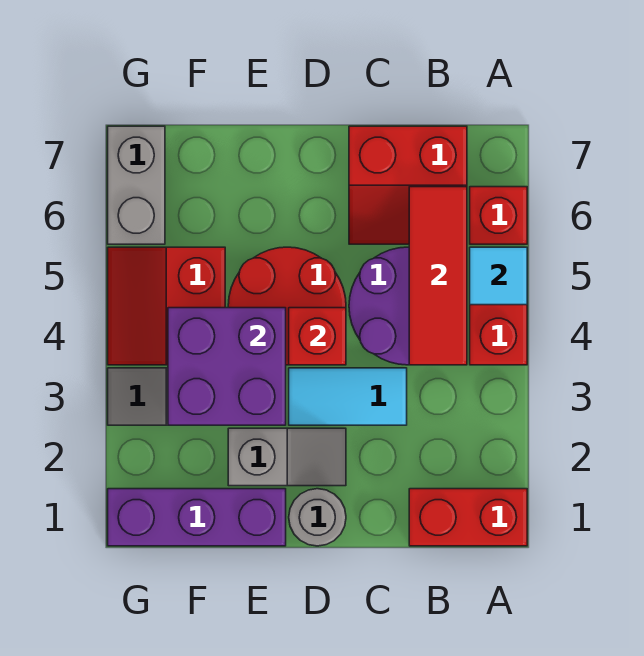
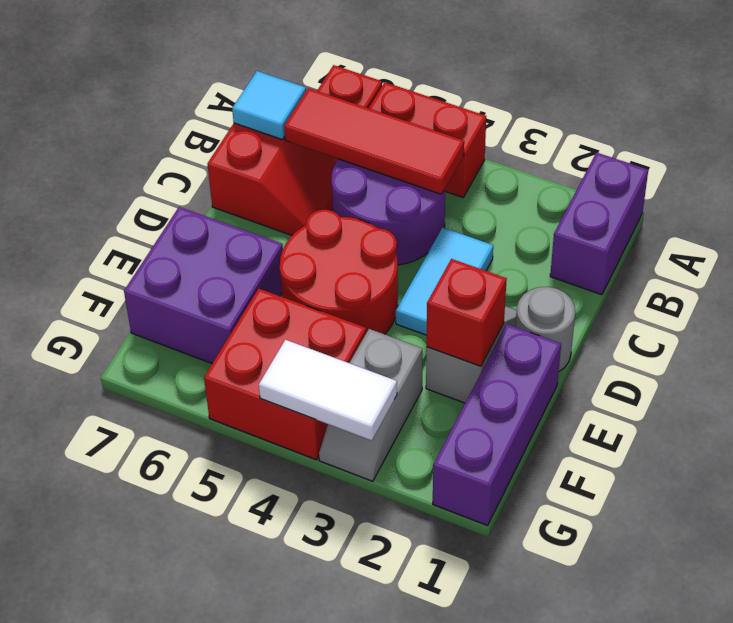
red 1x2 brick [409,489,527,546] -> purple 1x2 brick [550,153,648,295]
cyan 1x1 tile [470,247,527,305] -> cyan 1x1 tile moved to [232,71,306,140]
red 1x1 brick [289,308,346,365] -> red 1x1 brick moved to [427,259,507,366]
purple 2x2 brick [168,308,286,425] -> purple 2x2 brick moved to [124,207,283,363]
red 2x2 slope [108,247,225,365] -> red 2x2 brick [204,289,366,460]
none -> white 1x2 tile [259,340,397,441]
grey 1x2 brick [108,126,165,244] -> none

